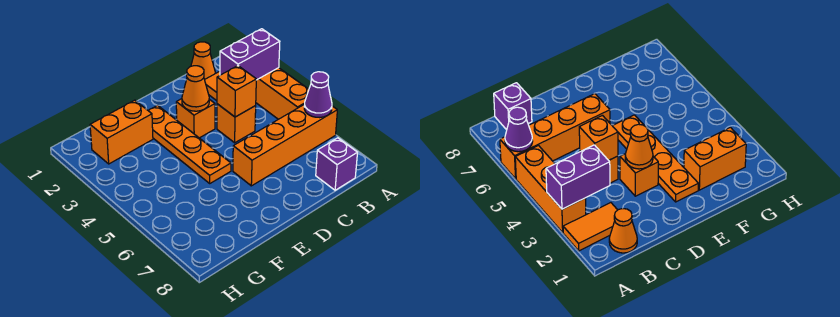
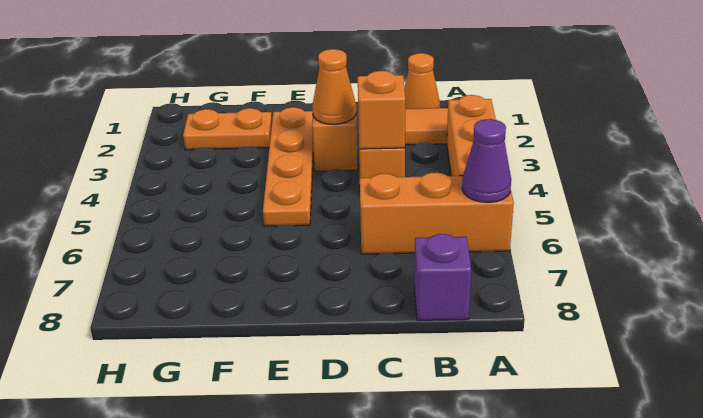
purple 1x2 brick [220,29,280,80] -> none
orange 1x4 brick [233,104,337,186] -> orange 1x3 brick [360,173,514,254]
orange 1x2 brick [90,100,153,164] -> orange 1x2 plate [183,108,272,150]

